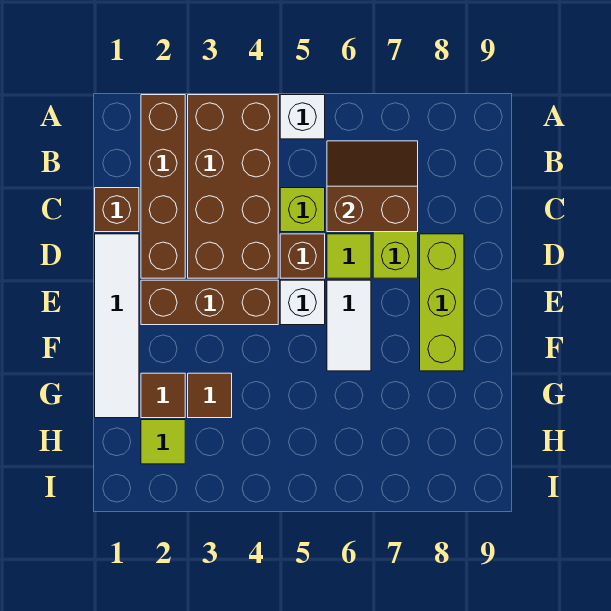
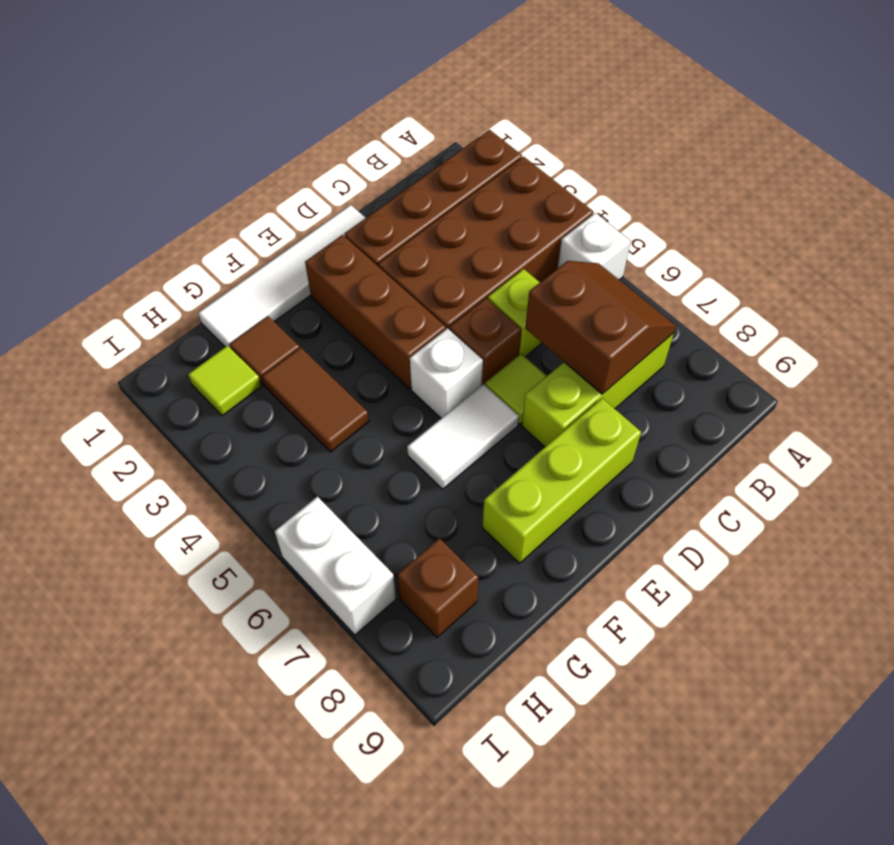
brown 1x1 brick [95,188,139,232] -> brown 1x1 brick moved to [397,538,479,637]
brown 1x1 tile [188,373,232,418] -> brown 1x2 tile [262,348,369,452]
none -> white 1x2 brick [275,496,396,635]

